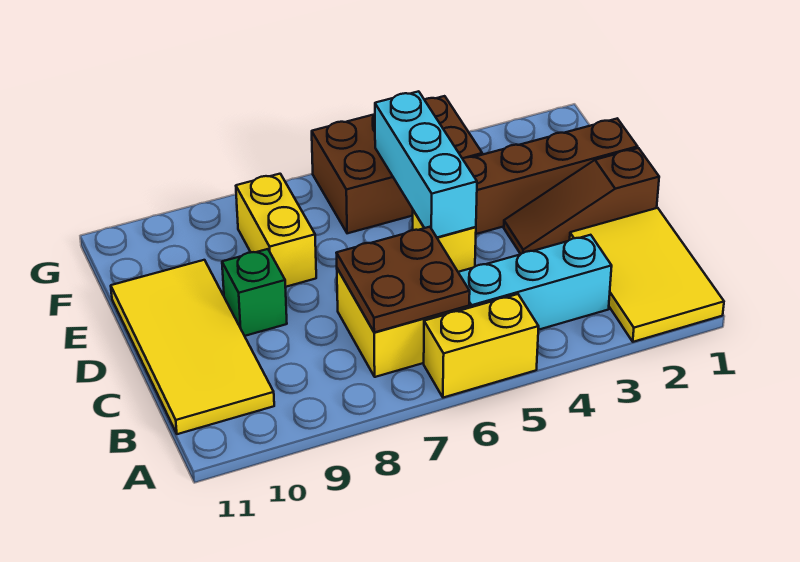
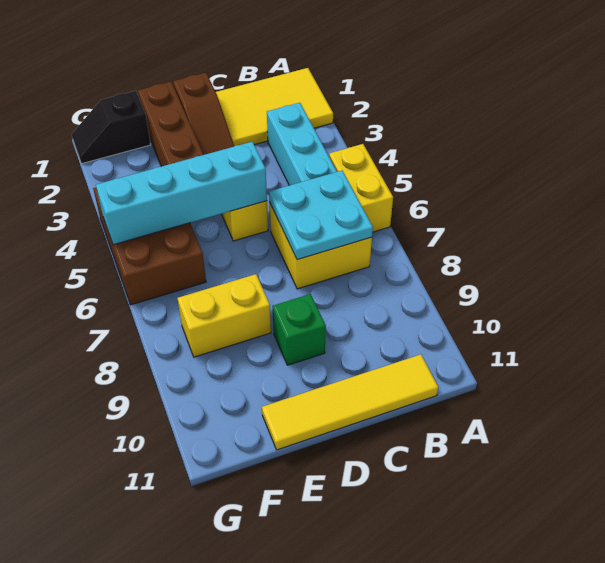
brown 2x2 plate [337,227,470,332] -> cyan 2x2 plate [269,171,373,260]
yellow 2x4 tile [111,260,274,434] -> yellow 1x4 tile [262,354,438,450]
cyan 1x3 brick [375,91,477,237] -> cyan 1x4 brick [96,142,267,245]
none -> black 1x2 slope [72,91,151,164]

